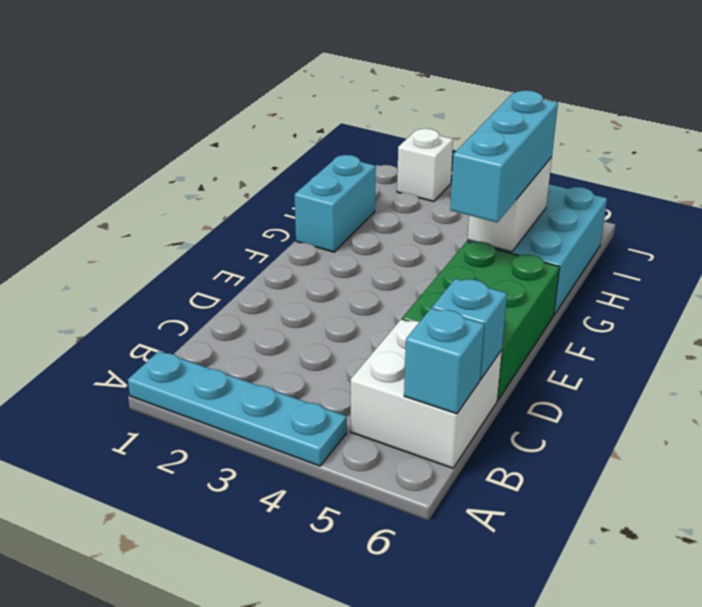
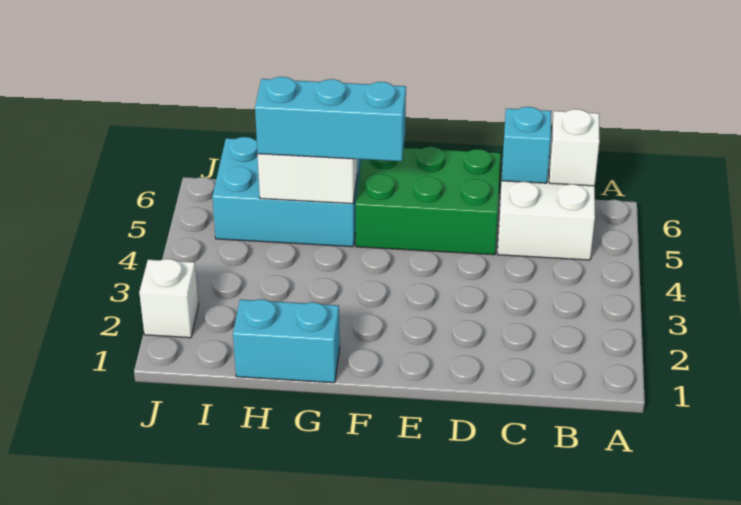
cyan 1x4 plate [128,351,347,466] -> none
cyan 1x1 brick [404,308,484,414] -> white 1x1 brick [549,109,600,186]

